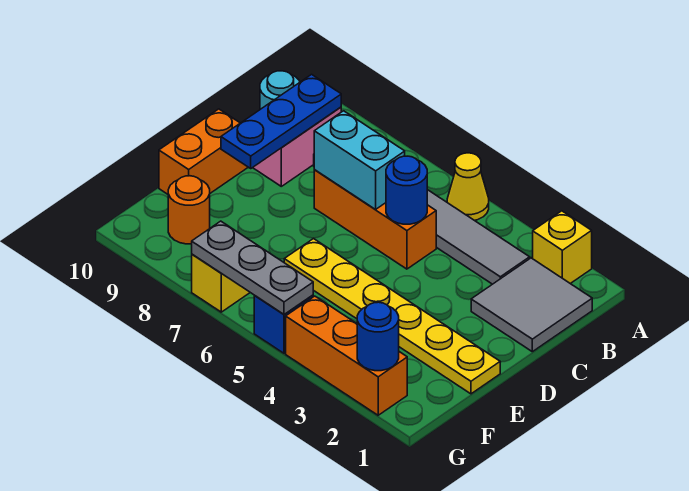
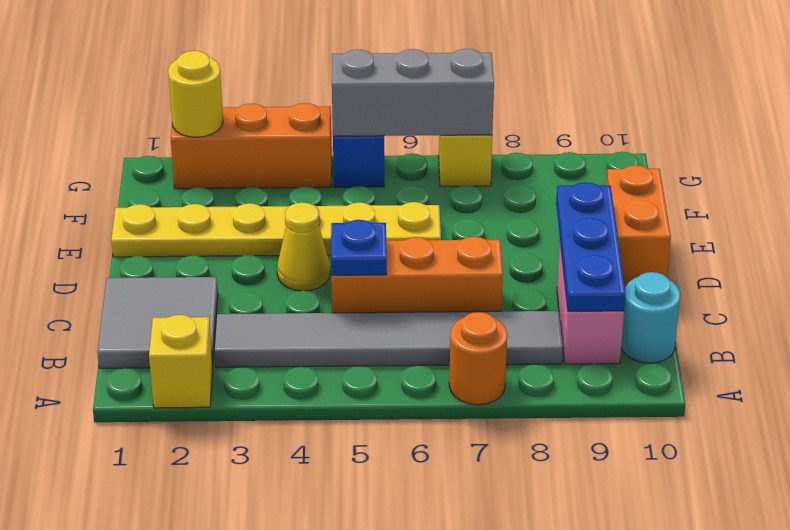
yellow 1x1 cone [447,153,489,220] -> yellow 1x1 cone moved to [277,203,330,291]
blue 1x1 round brick [386,156,427,224] -> blue 1x1 plate [331,220,387,275]
cyan 1x2 brick [314,111,405,209] -> none
orange 1x1 round brick [168,176,210,244] -> orange 1x1 round brick moved to [449,312,507,405]
blue 1x1 round brick [357,302,399,371] -> yellow 1x1 round brick [168,51,223,137]
grey 1x3 plate [192,221,313,315] -> grey 1x3 brick [332,49,494,136]

